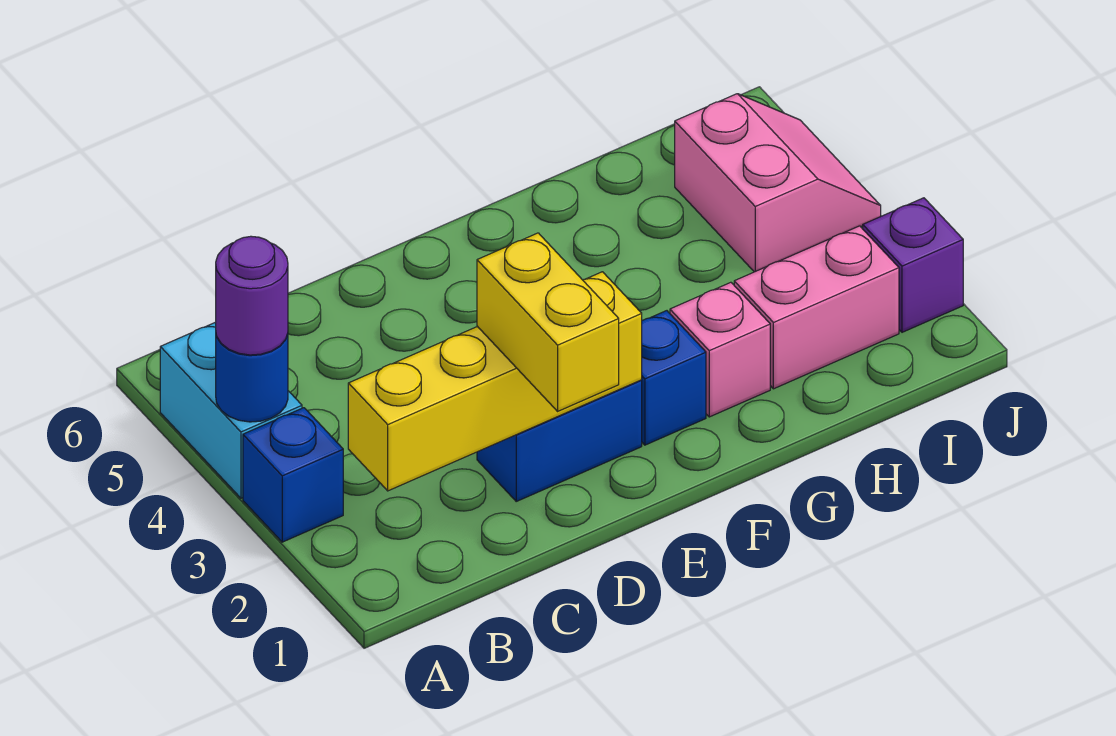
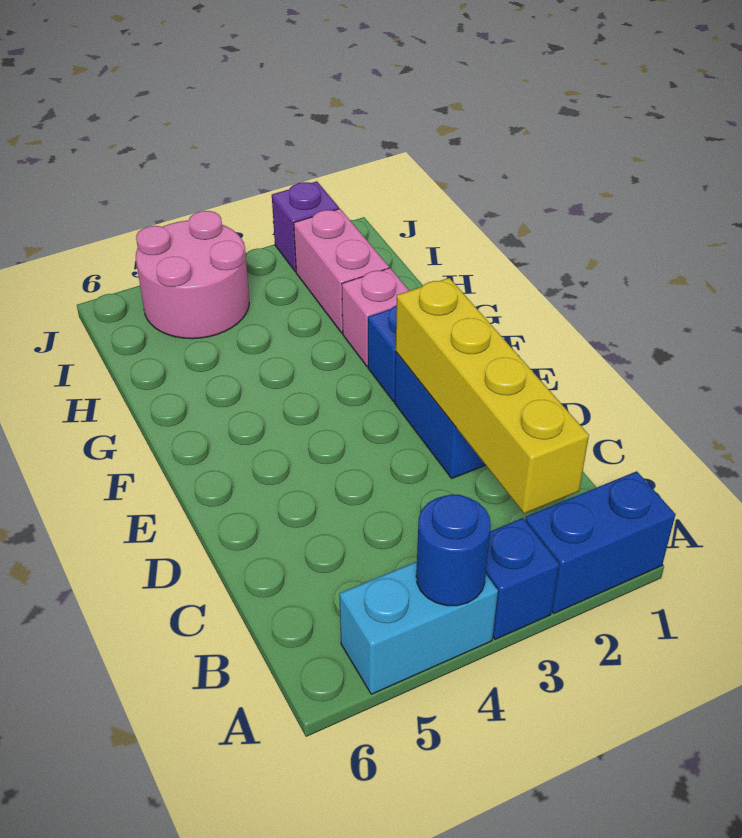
none -> blue 1x2 brick [525,471,675,613]
purple 1x1 round brick [216,236,288,355] -> none
yellow 1x2 brick [477,233,619,411] -> none
pink 2x2 slope [675,94,881,272] -> pink 2x2 round brick [136,211,249,339]

